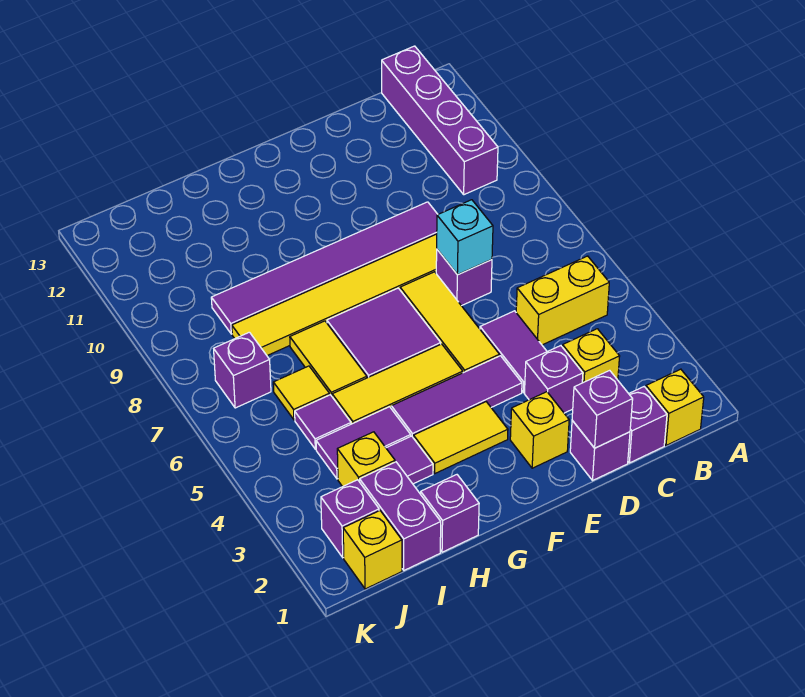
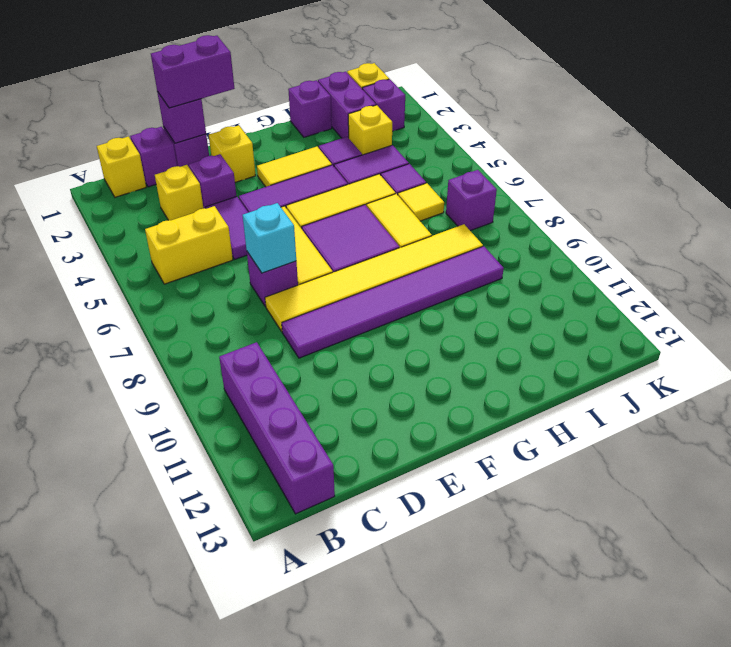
none -> purple 1x2 brick [151,35,235,108]

